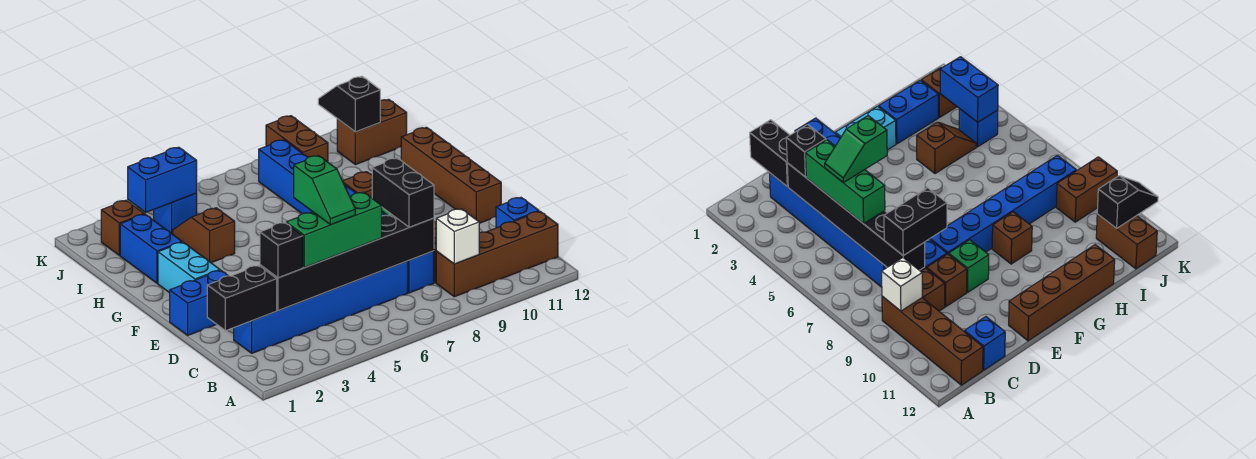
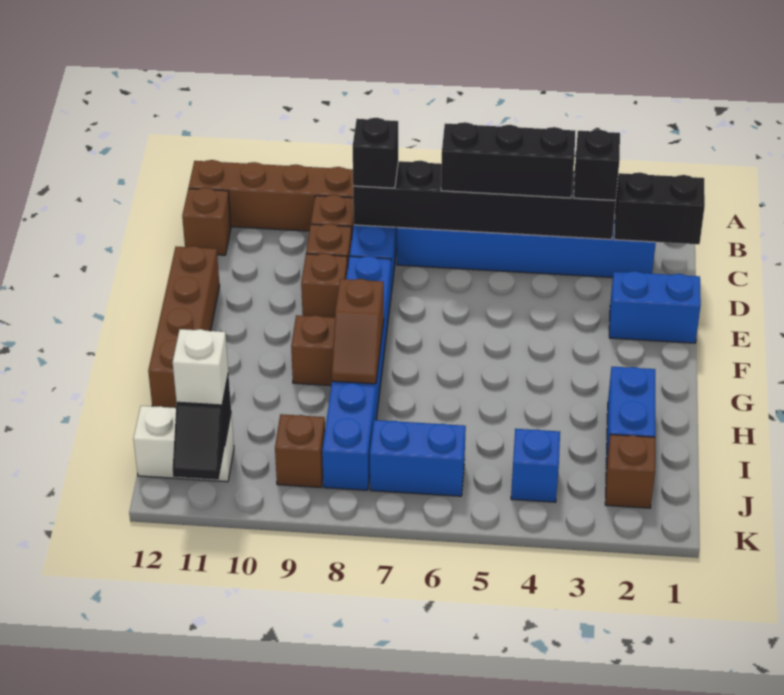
white 1x1 brick [436,209,479,264] -> white 1x1 brick moved to [173,329,228,405]
green 1x3 brick [286,192,382,268] -> black 1x3 brick [441,122,575,198]
green 1x2 slope [294,155,355,225] -> none
black 1x2 brick [372,158,434,227] -> black 1x1 brick [353,118,398,188]
blue 1x1 brick [496,197,539,228] -> brown 1x1 brick [182,188,231,255]
green 1x1 brick [949,240,989,292] -> brown 1x1 brick [301,254,348,318]
cyan 1x2 brick [158,242,220,293] -> none
brown 1x2 slope [173,208,235,263] -> brown 1x2 slope moved to [332,279,384,384]
blue 1x2 brick [128,147,197,212] -> blue 1x2 brick moved to [370,420,466,496]
brown 1x2 brick [266,116,328,162] -> brown 1x1 brick [275,414,325,487]
brown 1x2 brick [337,99,407,165] -> white 1x2 brick [133,406,234,482]

